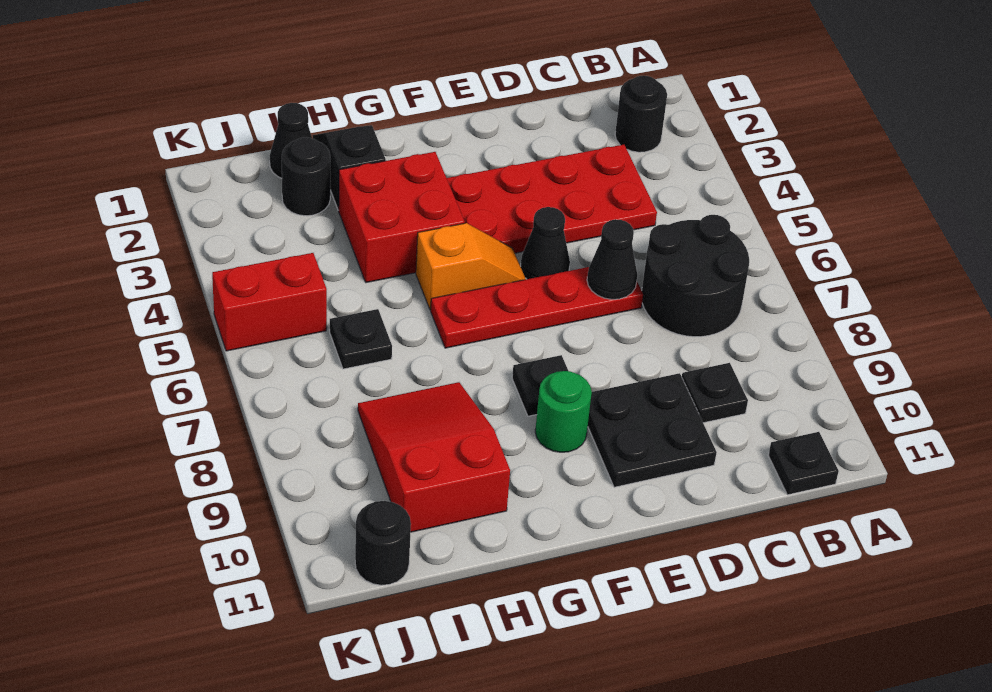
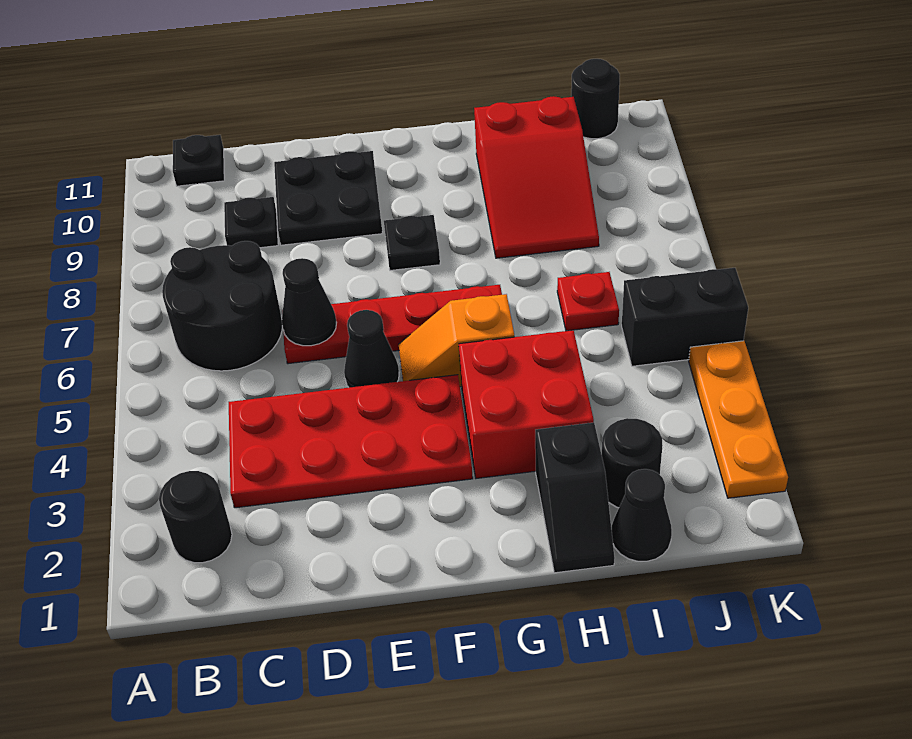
green 1x1 round brick [535,371,592,452] -> none
black 1x1 plate [330,309,392,369] -> red 1x1 plate [557,272,619,331]
red 1x2 brick [212,253,327,351] -> black 1x2 brick [622,268,748,366]
none -> orange 1x3 plate [689,341,788,498]

